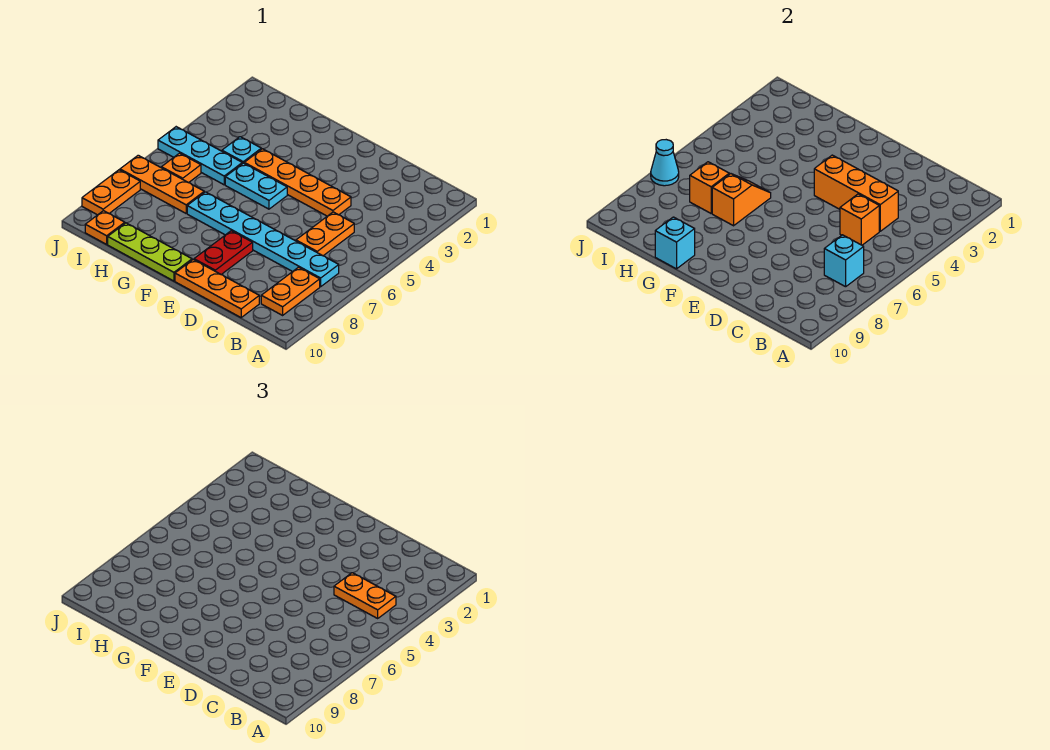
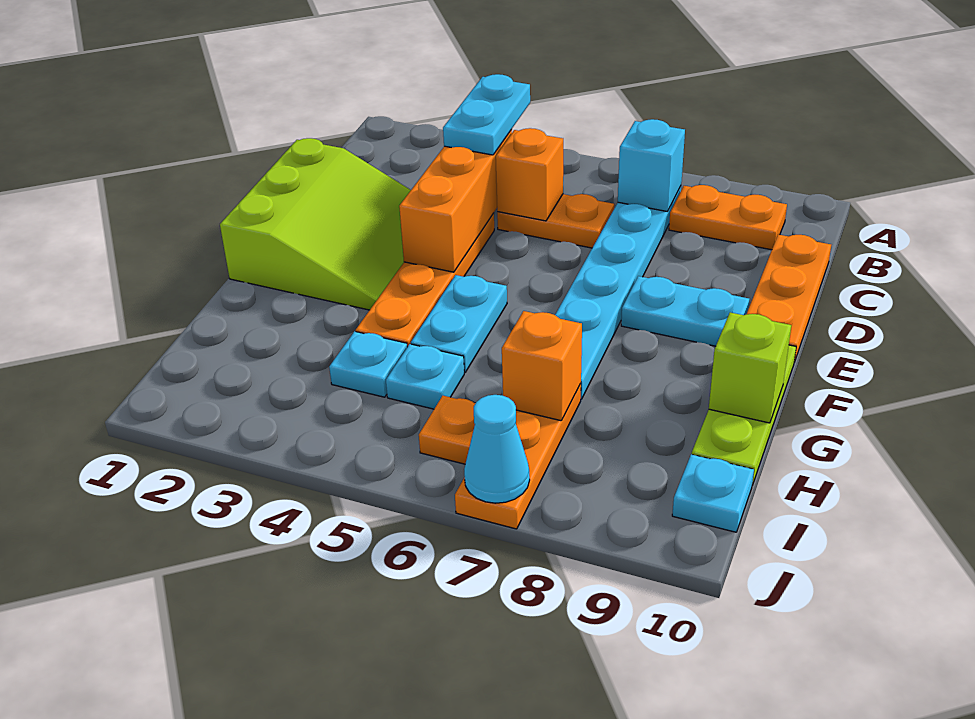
orange 1x2 plate [334,573,396,618] -> cyan 1x2 plate [443,74,530,155]
none -> lime 3x3 slope [220,138,411,310]
red 1x2 plate [194,231,253,275] -> cyan 1x2 plate [621,276,749,346]
orange 1x2 slope [712,174,771,226] -> none
cyan 1x1 brick [655,217,695,269] -> lime 1x1 brick [709,312,791,423]
cyan 1x3 plate [158,127,242,185] -> cyan 1x1 plate [386,344,464,409]
orange 1x1 plate [85,211,125,244] -> cyan 1x1 plate [672,454,754,532]
orange 1x2 plate [82,170,140,215] -> none

